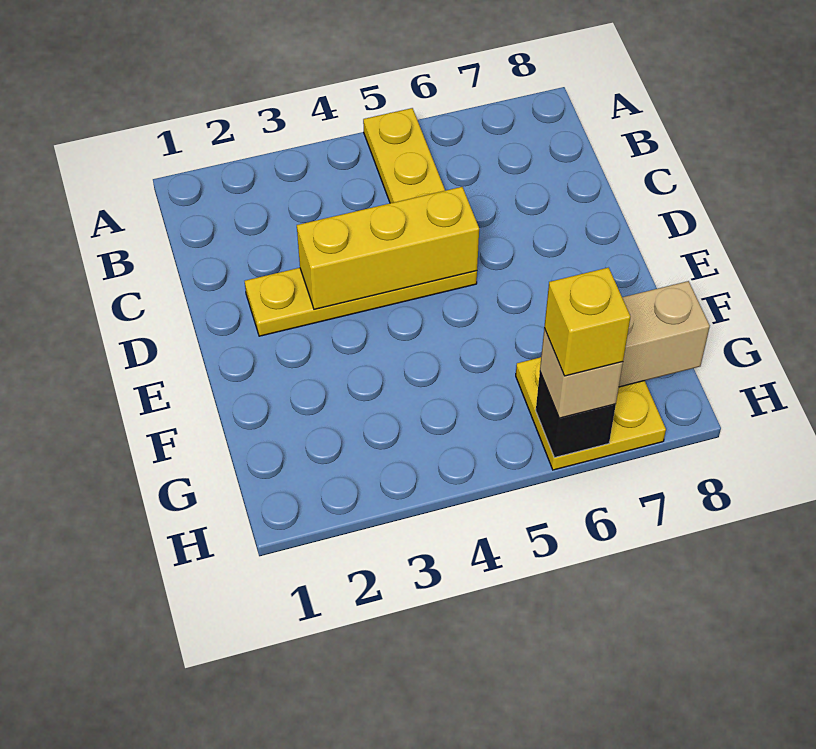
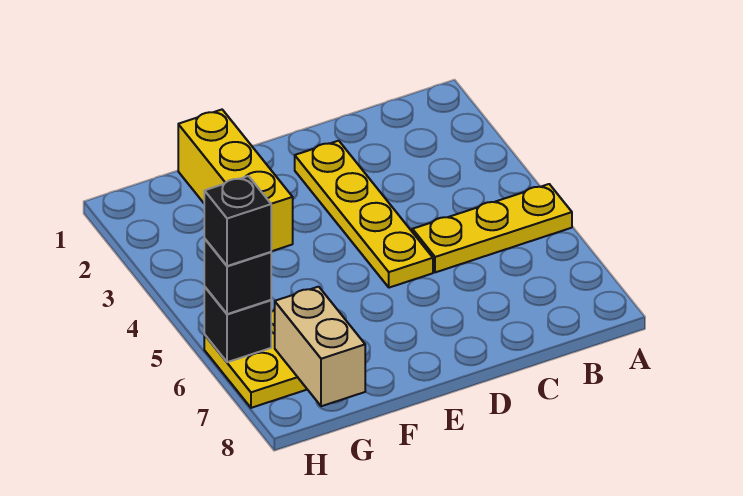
yellow 1x3 brick [297,187,479,309] -> yellow 1x3 brick moved to [178,110,293,251]
tan 1x1 brick [540,328,623,418] -> black 1x1 brick [204,239,271,314]
yellow 1x1 brick [544,268,630,376] -> black 1x1 brick [204,176,271,266]

